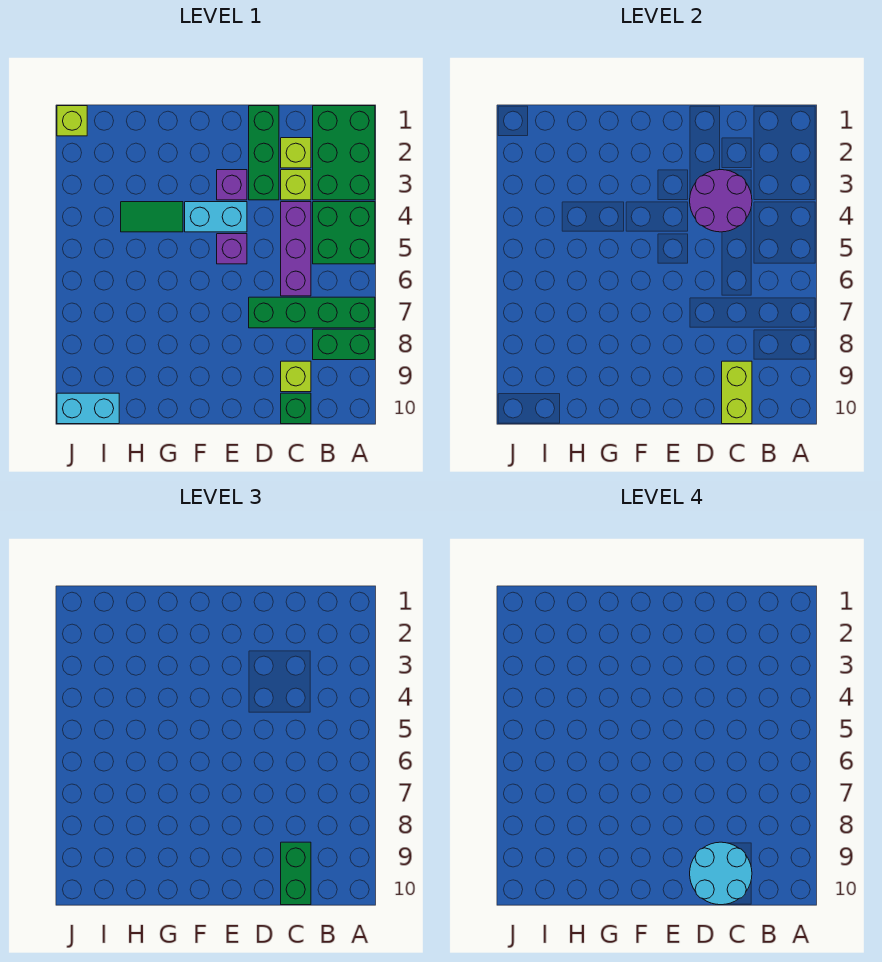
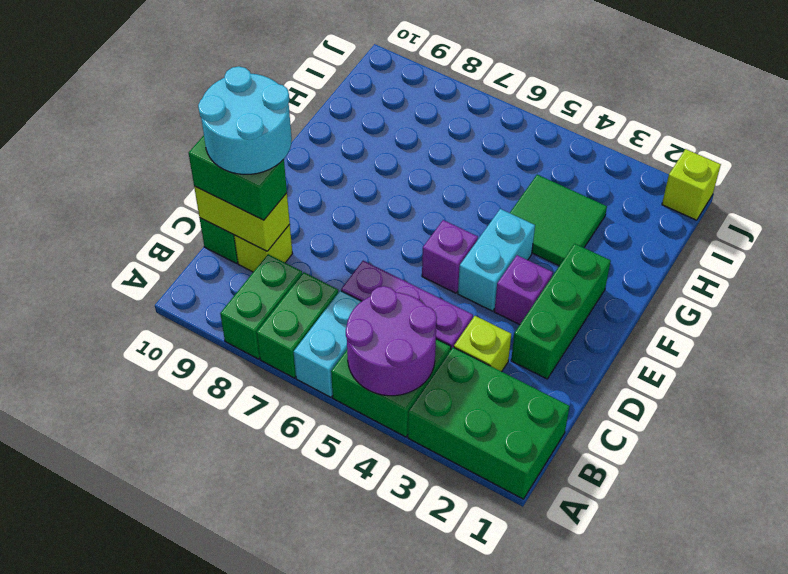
green 1x4 brick [249,297,375,328] -> green 1x2 brick [257,272,338,378]
lime 1x1 brick [281,138,311,168] -> none
purple 2x2 round brick [690,170,752,232] -> purple 2x2 round brick moved to [346,286,437,396]
green 1x3 brick [249,106,279,200] -> green 1x3 brick turned to [511,244,611,379]
green 1x2 tile [121,202,183,232] -> green 2x2 tile [510,175,607,266]
cyan 1x2 brick [57,393,119,424] -> cyan 1x2 brick moved to [294,291,362,397]

